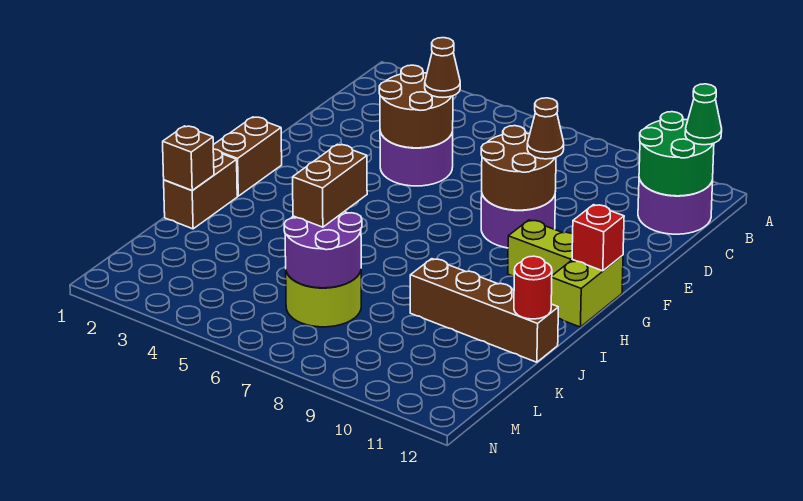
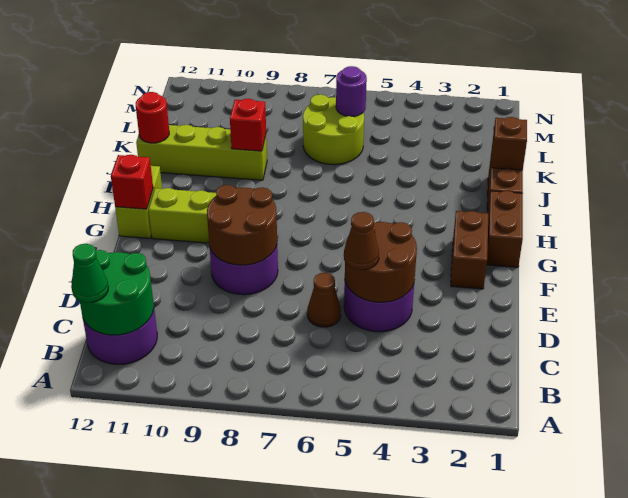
brown 1x1 cone [527,98,564,159] -> brown 1x1 cone moved to [307,273,341,327]
brown 1x2 brick [293,144,367,227] -> brown 1x2 brick moved to [451,211,488,289]
brown 1x4 brick [410,259,558,362] -> lime 1x4 brick [136,125,267,180]
none -> red 1x1 brick [230,99,266,151]
purple 2x2 round brick [284,212,362,288] -> purple 1x1 round brick [336,66,367,116]

